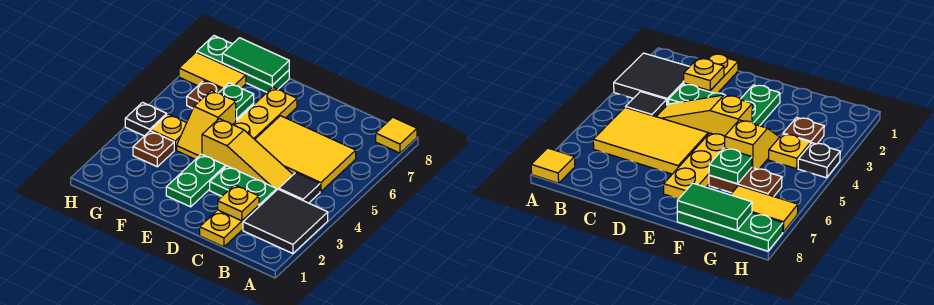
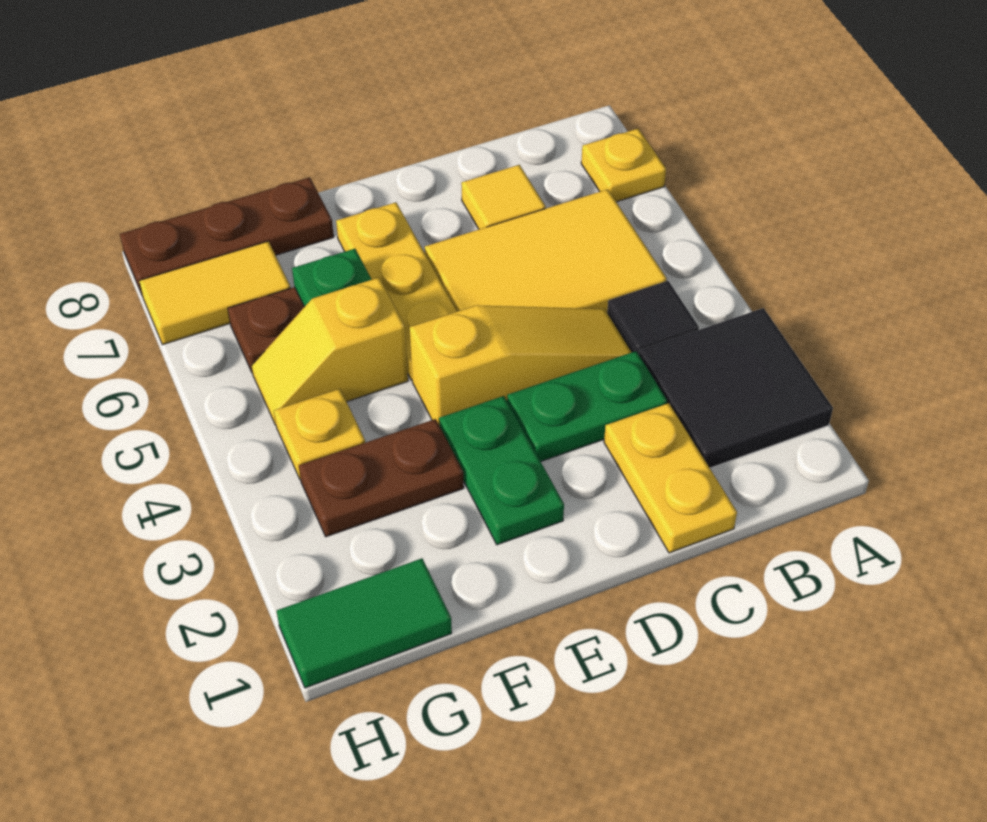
yellow 1x1 tile [376,117,417,153] -> yellow 1x1 tile moved to [461,165,545,229]
yellow 1x1 plate [218,185,259,221] -> yellow 1x1 plate moved to [581,129,666,202]
yellow 1x2 slope [177,90,236,159] -> yellow 1x2 slope turned to [252,278,408,425]
green 1x3 plate [197,36,289,92] -> brown 1x3 plate [120,177,334,296]
green 1x2 tile [222,38,289,85] -> green 1x2 tile moved to [277,558,452,688]
brown 1x1 plate [133,131,174,167] -> brown 1x2 plate [299,419,464,537]
black 1x1 plate [125,102,167,136] -> none

